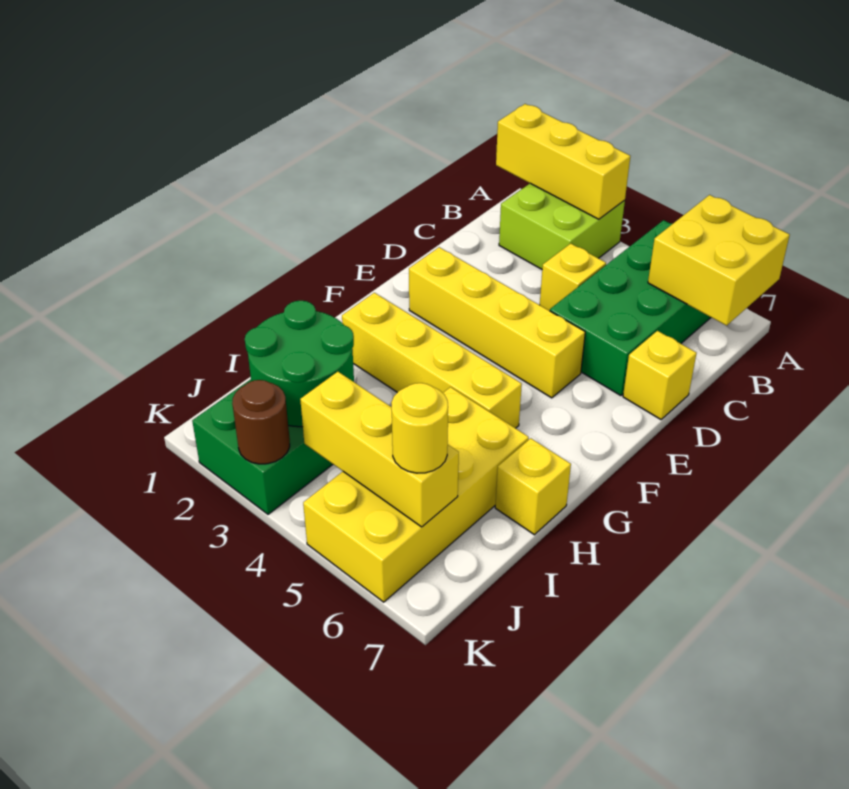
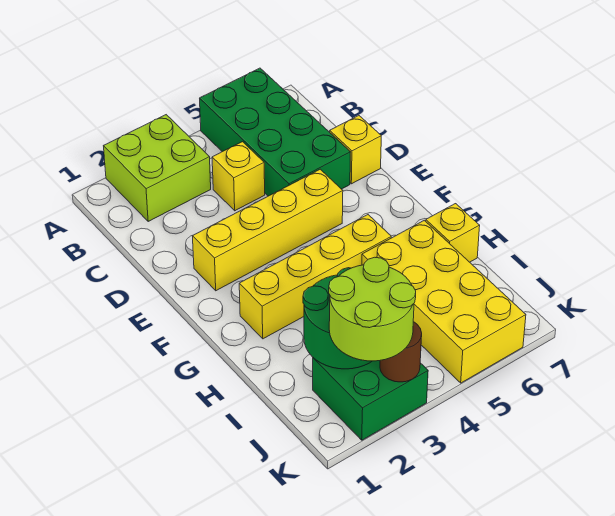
yellow 1x3 brick [496,104,630,219] -> none
yellow 2x2 brick [648,195,790,325] -> none
none -> lime 2x2 round brick [329,257,416,361]
yellow 1x3 brick [300,372,459,527] -> none
yellow 1x1 round brick [391,383,448,473] -> none

